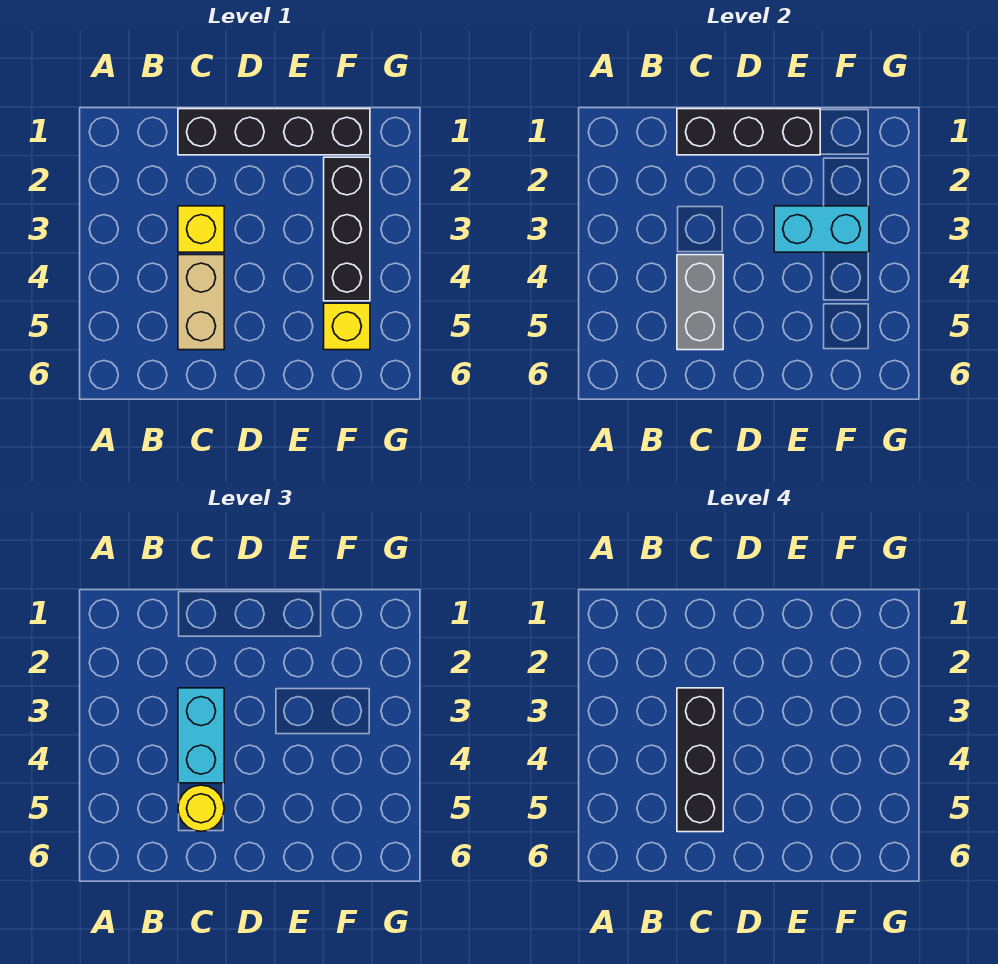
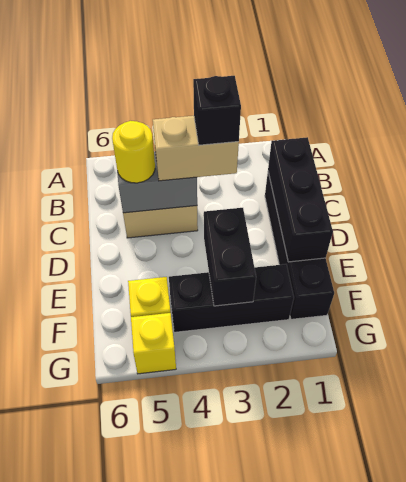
yellow 1x1 brick [178,206,224,252] -> yellow 1x1 brick moved to [131,313,176,374]
cyan 1x2 brick [178,688,224,783] -> tan 1x2 brick [153,116,239,181]
black 1x3 brick [677,688,723,832] -> black 1x1 brick [193,76,241,145]
cyan 1x2 brick [774,206,869,252] -> black 1x2 brick [204,208,256,306]

